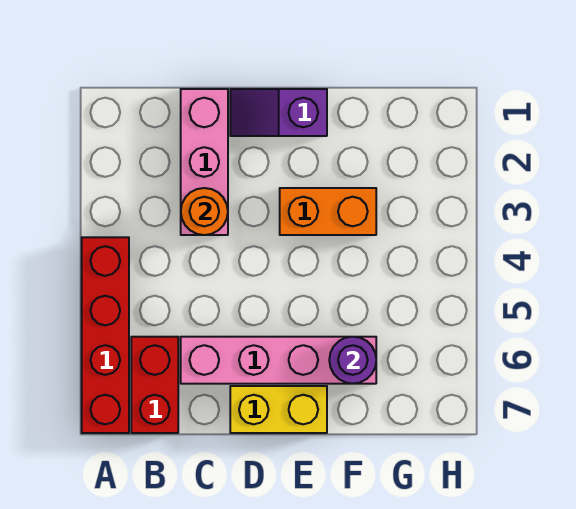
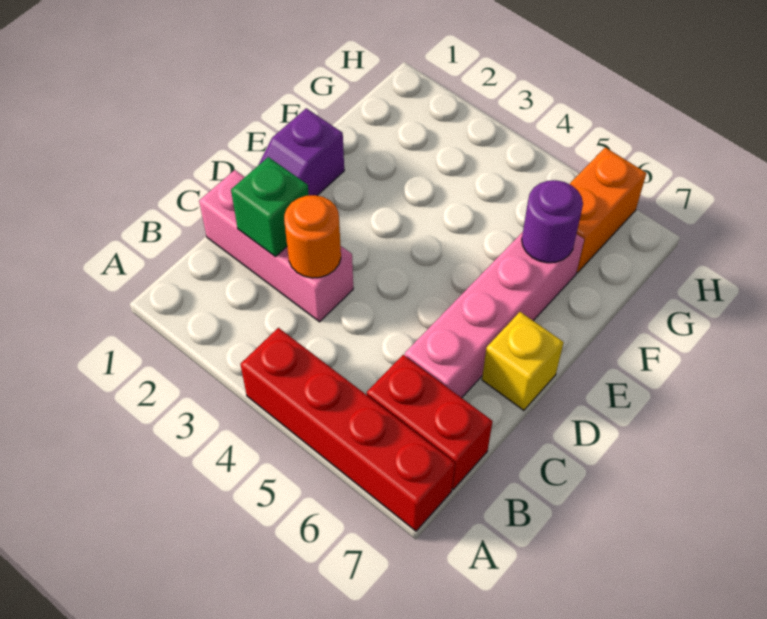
none -> green 1x1 brick [231,157,309,257]
yellow 1x2 brick [230,386,327,433] -> yellow 1x1 brick [482,312,564,410]
orange 1x2 brick [280,188,376,235] -> orange 1x2 brick moved to [570,147,646,273]

